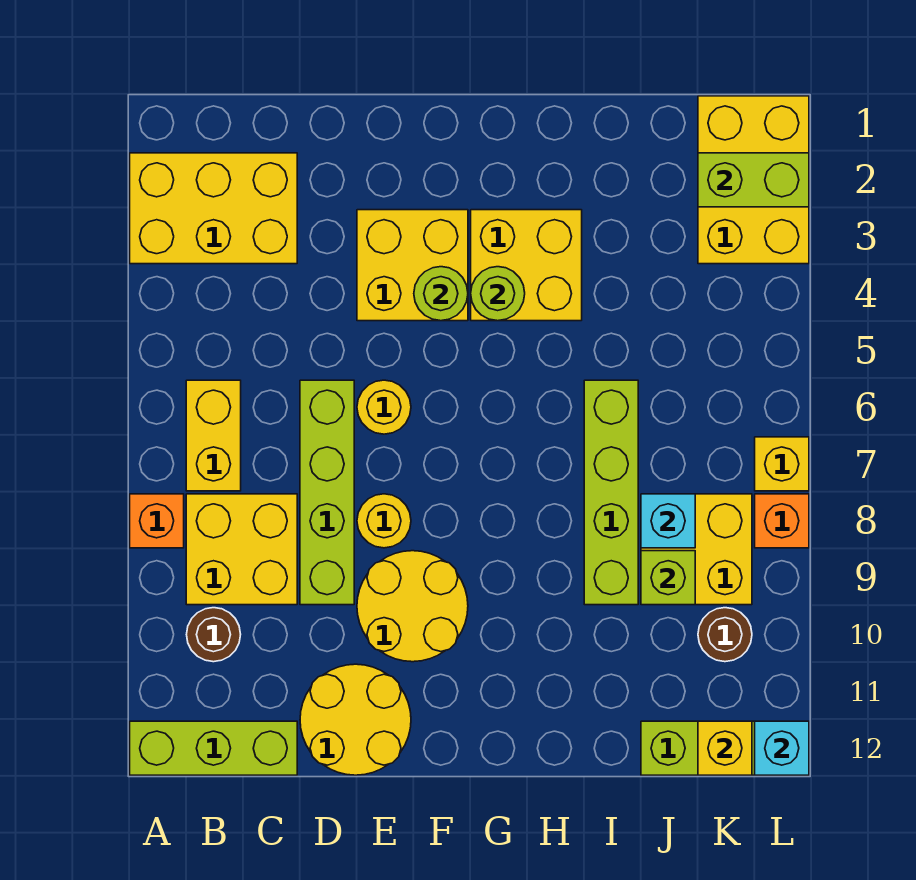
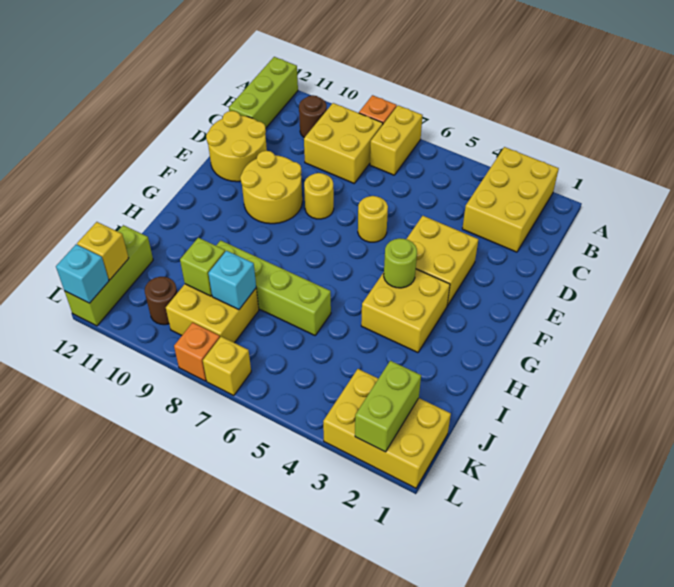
yellow 1x2 brick [186,380,241,491] -> yellow 1x2 brick turned to [370,105,423,175]
lime 1x4 brick [300,380,354,605] -> none
lime 1x1 round brick [414,267,468,321] -> none

